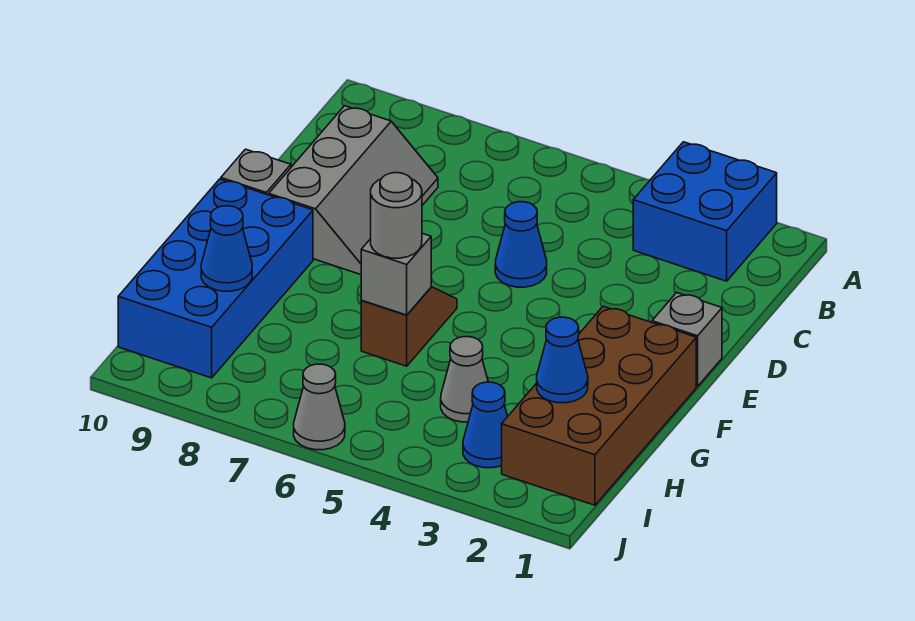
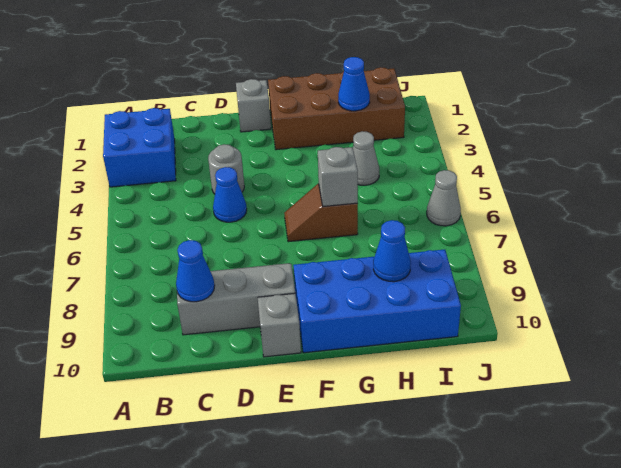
grey 1x1 round brick [371,173,422,258] -> grey 1x1 round brick moved to [208,144,244,194]
blue 1x1 cone [463,382,508,468] -> blue 1x1 cone moved to [176,240,215,302]

